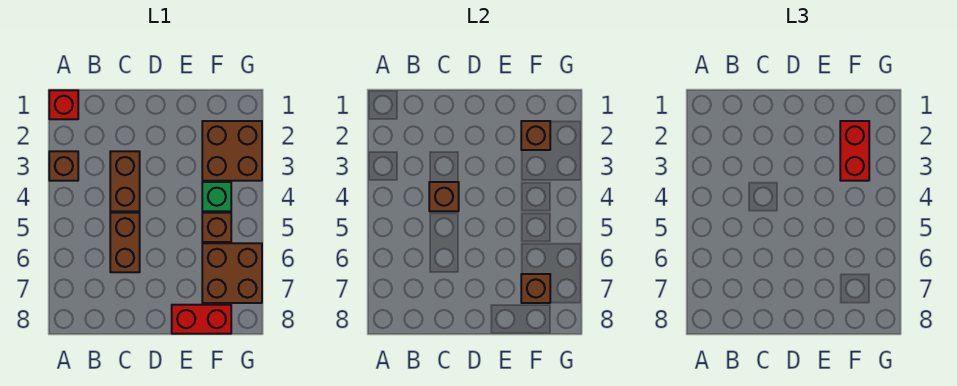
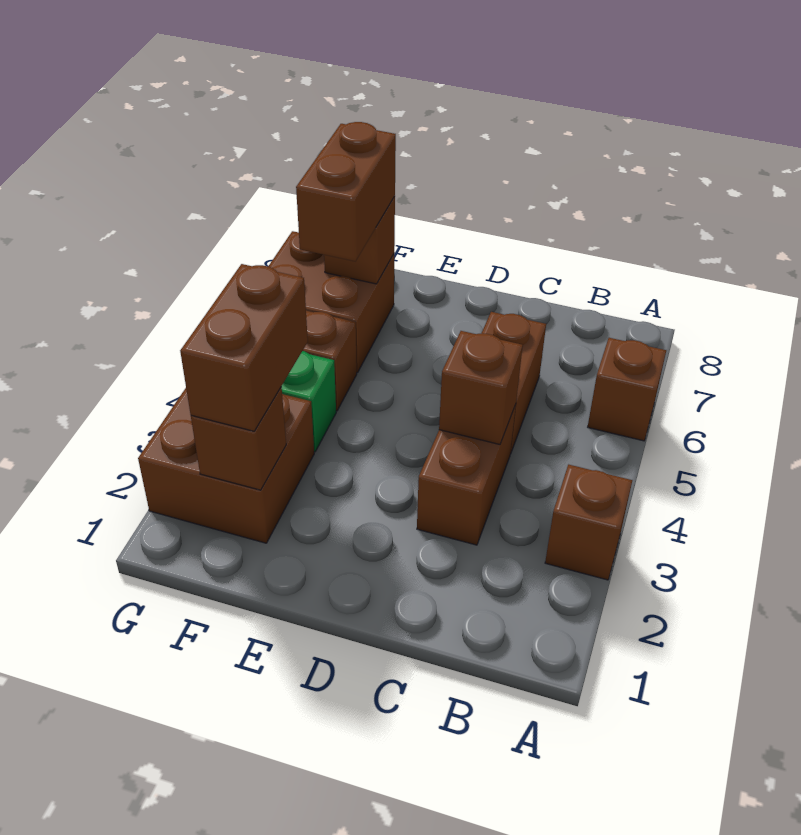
red 1x1 brick [49,90,78,119] -> none
none -> brown 1x1 brick [588,338,666,441]
red 1x2 brick [172,305,231,334] -> none
red 1x2 brick [840,121,869,181] -> brown 1x2 brick [180,264,308,431]
none -> brown 1x2 brick [296,122,396,261]

